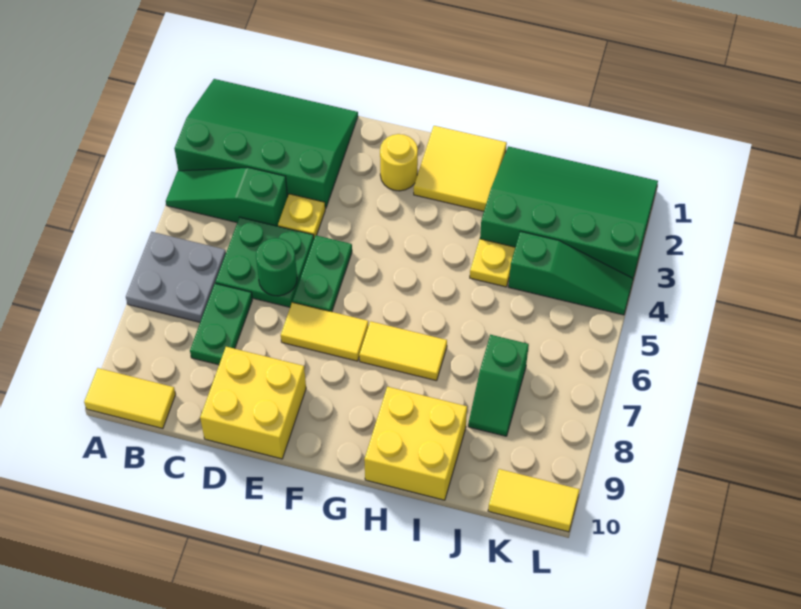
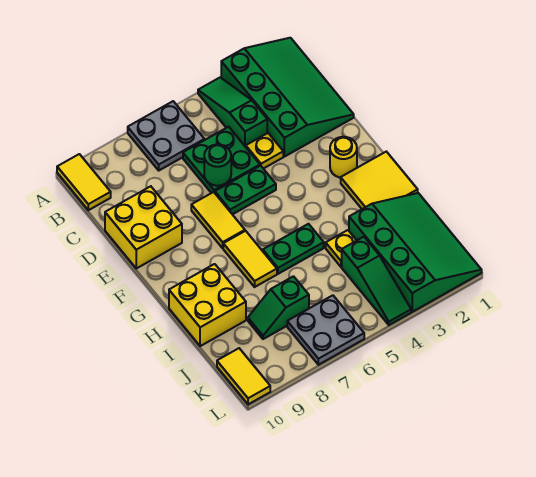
green 1x2 plate [190,283,252,365] -> green 1x2 plate moved to [263,224,324,274]
none -> grey 2x2 plate [287,295,364,365]

